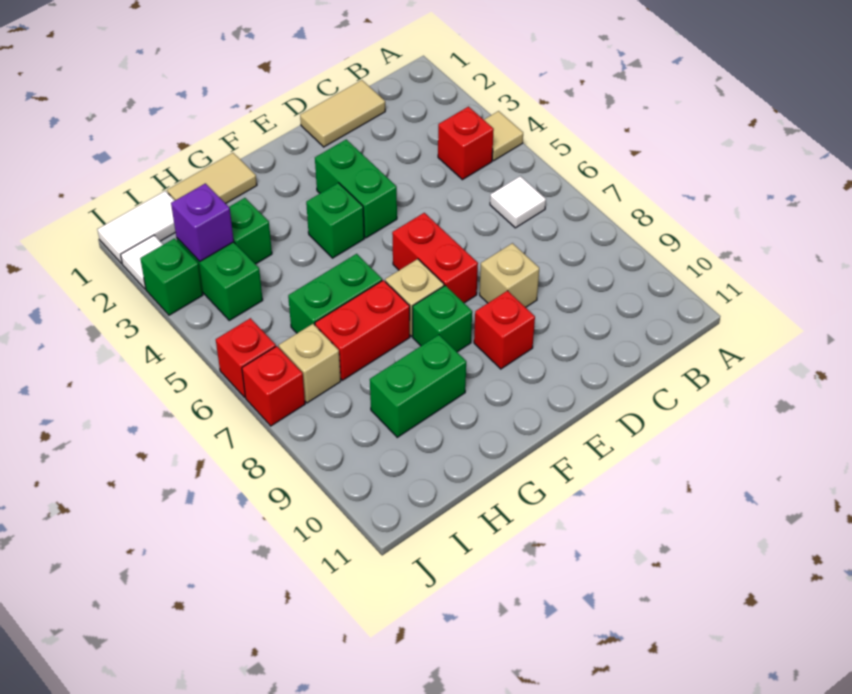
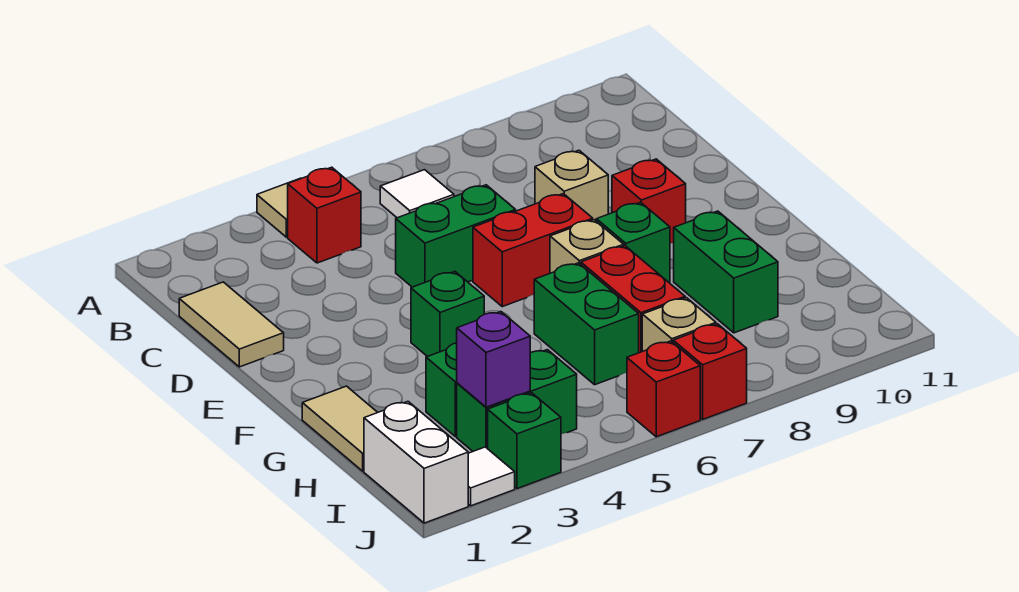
green 1x2 brick [315,139,397,238] -> green 1x2 brick moved to [396,185,516,287]
white 1x2 tile [97,191,176,263] -> white 1x2 brick [364,402,468,523]

